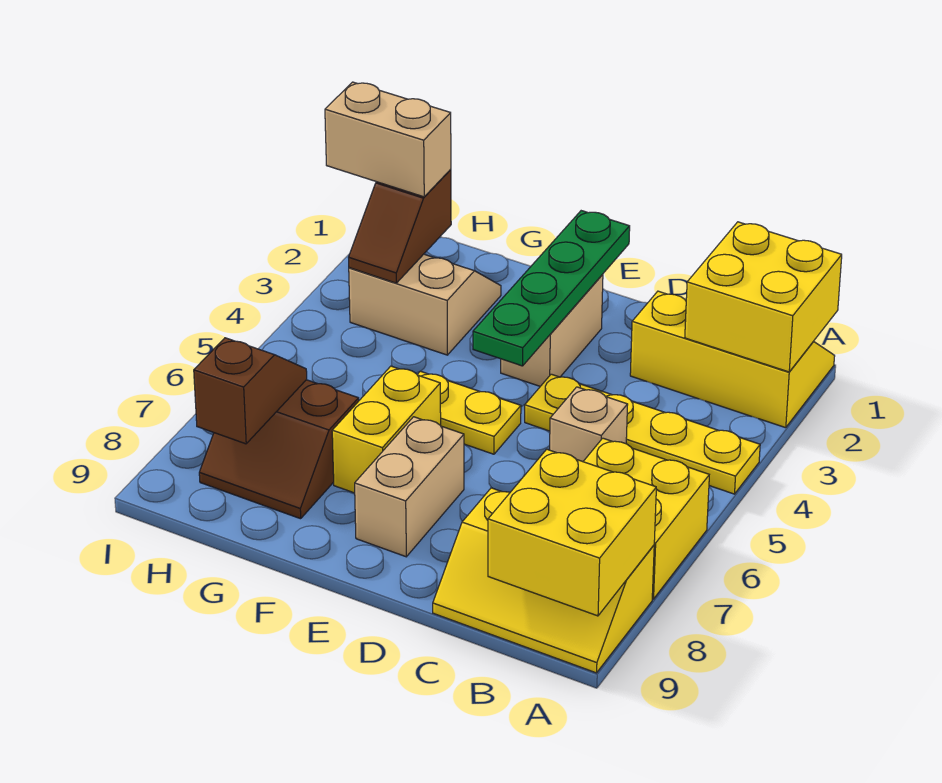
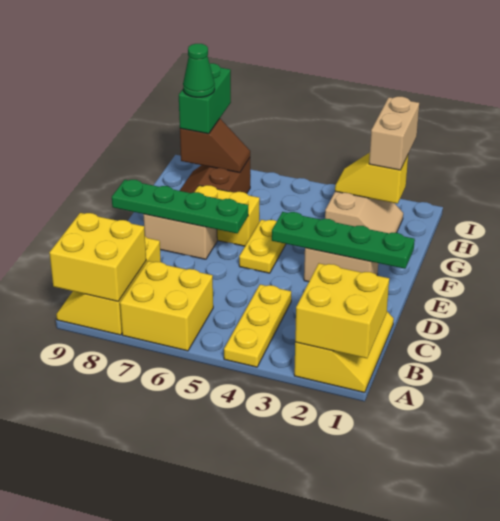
yellow 1x4 plate [525,374,760,494] -> yellow 1x3 plate [224,284,291,367]
tan 1x1 brick [550,387,628,462] -> none
none -> green 1x4 plate [112,180,248,233]
brown 1x2 slope [348,169,451,283] -> yellow 1x2 slope [335,153,408,204]
none -> green 1x2 brick [179,63,231,134]
none -> green 1x1 cone [183,44,215,97]

